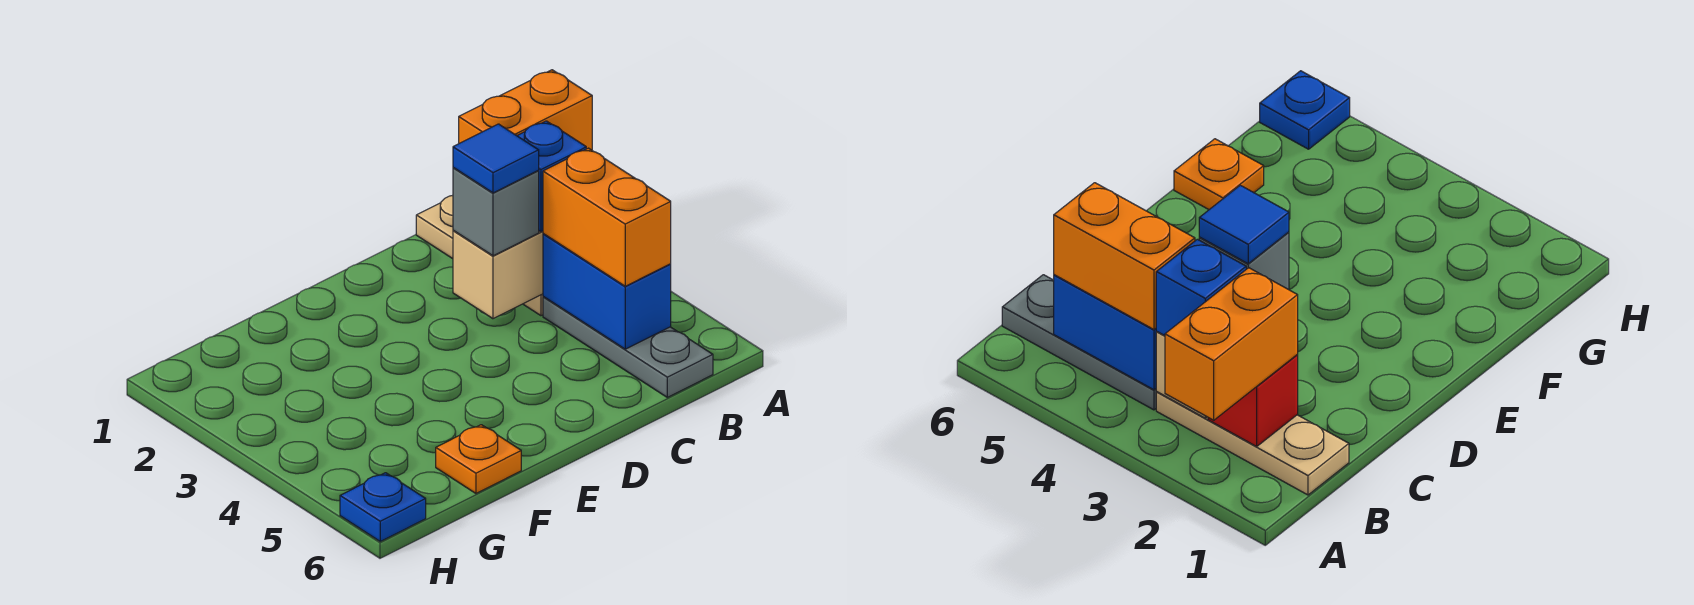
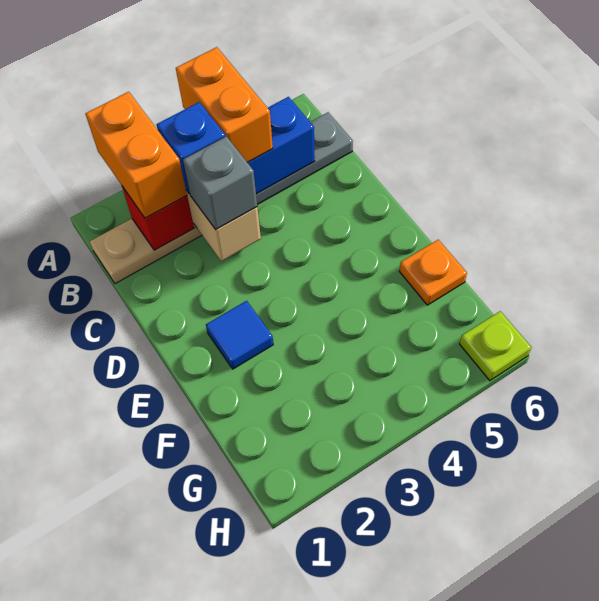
orange 1x2 brick [543,148,671,286] -> orange 1x2 brick turned to [176,47,273,162]
blue 1x1 tile [453,124,539,193] -> blue 1x1 tile moved to [206,301,273,369]
blue 1x1 plate [340,473,426,541] -> lime 1x1 plate [460,311,531,381]

